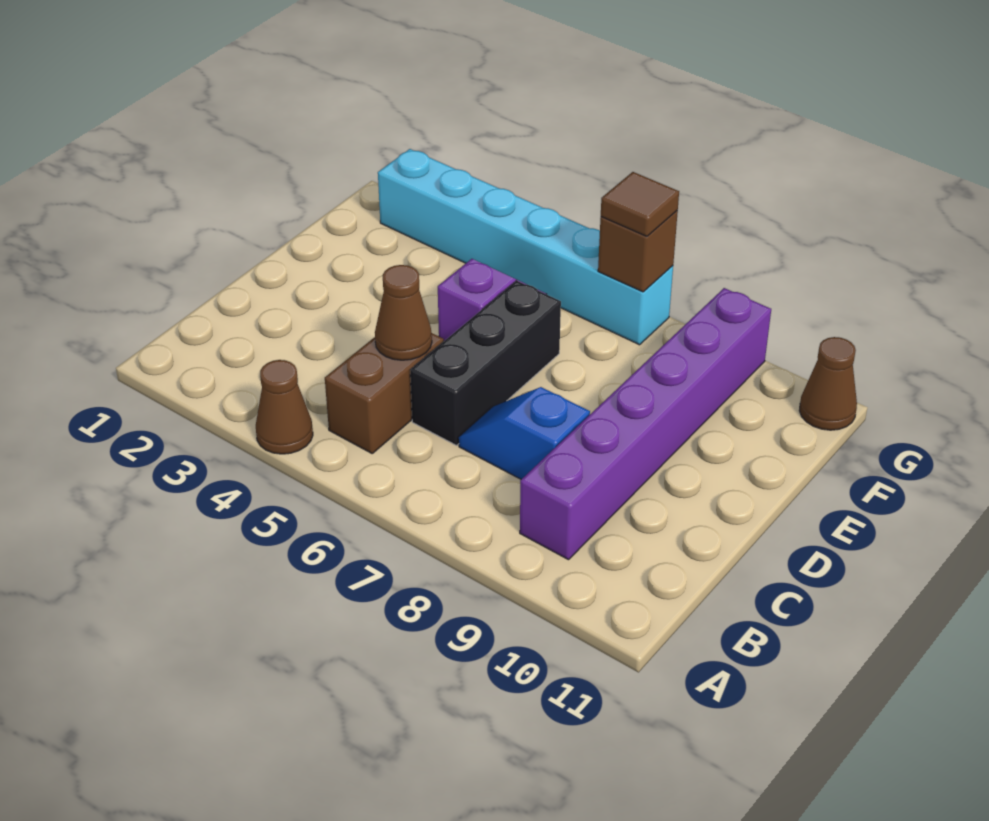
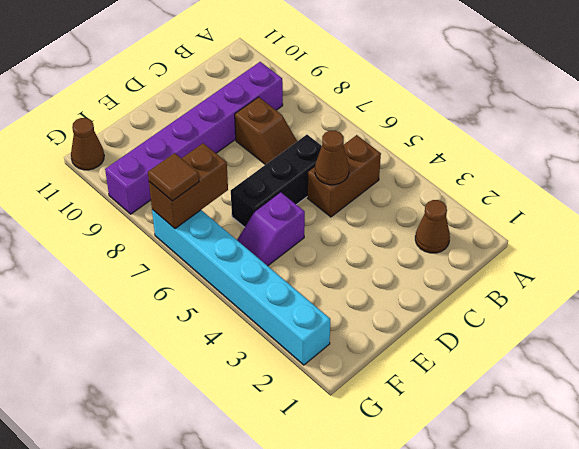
brown 1x1 cone [256,360,313,454] -> brown 1x1 cone moved to [415,200,450,253]
blue 1x2 slope [459,387,590,479] -> brown 1x2 slope [235,97,297,165]
brown 1x1 brick [598,211,678,292] -> brown 1x2 brick [149,143,228,229]

